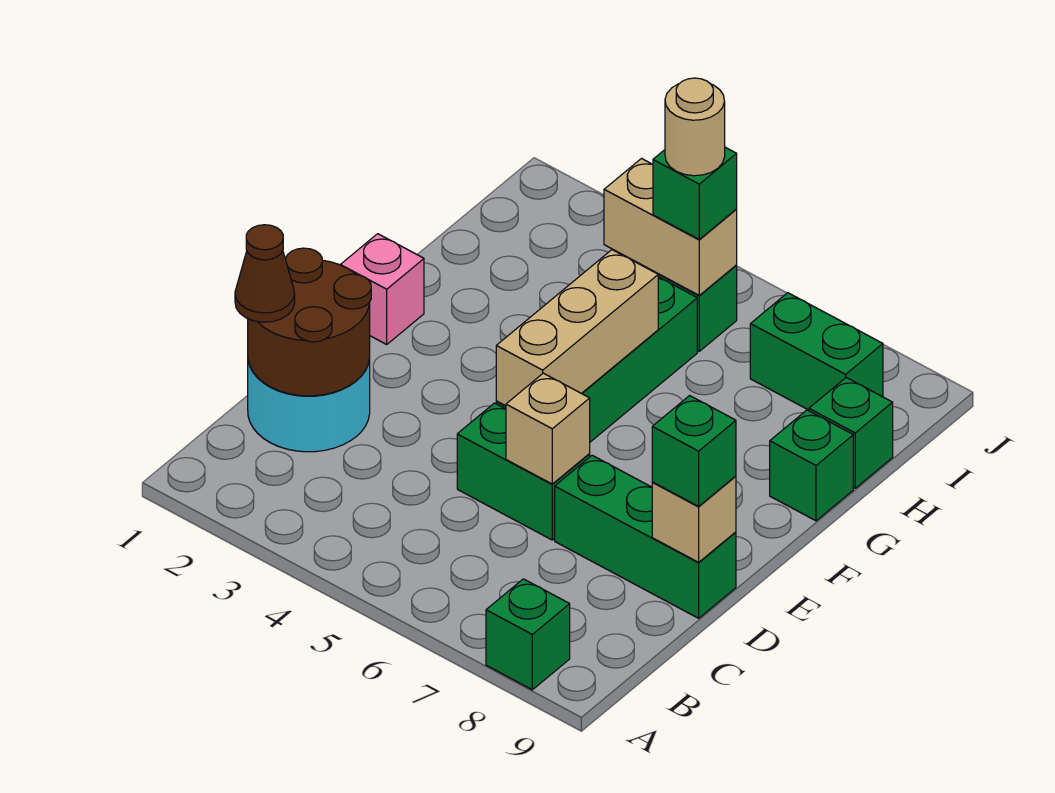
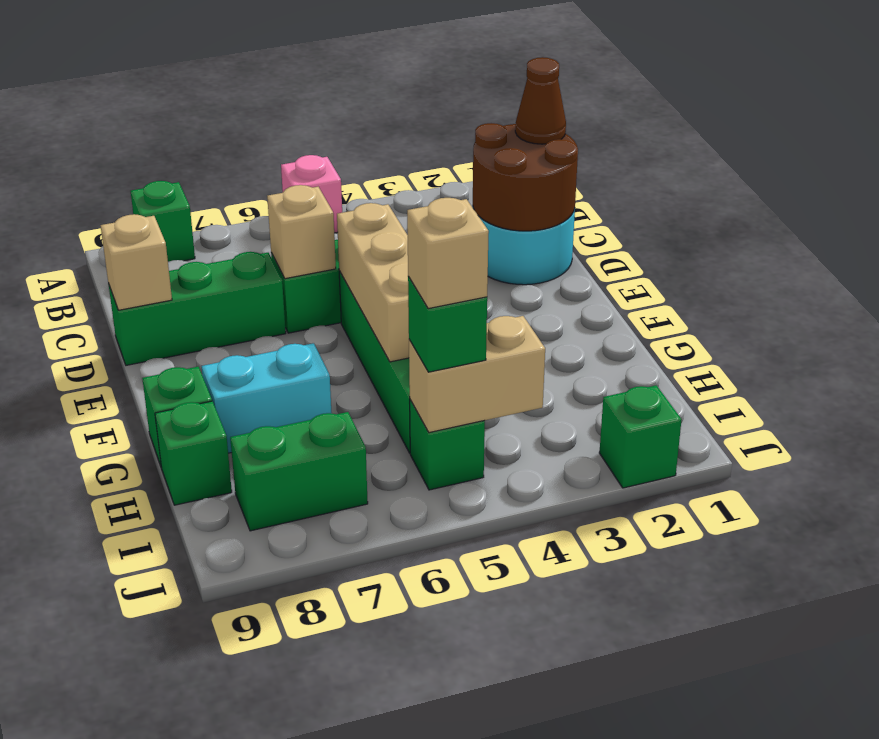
green 1x1 brick [652,396,736,506] -> green 1x1 brick moved to [599,385,682,488]
pink 1x1 brick [341,234,424,344] -> pink 1x1 brick moved to [281,155,342,233]
none -> cyan 1x2 brick [202,343,332,453]
tan 1x1 round brick [665,78,725,176] -> tan 1x1 brick [407,198,489,309]

